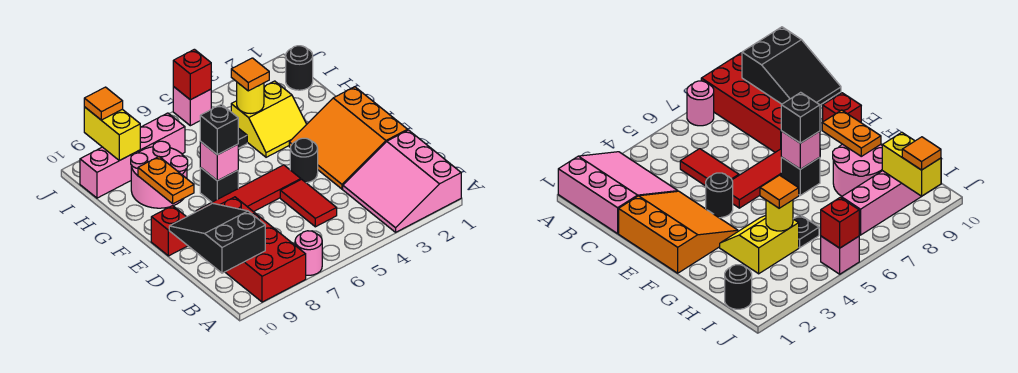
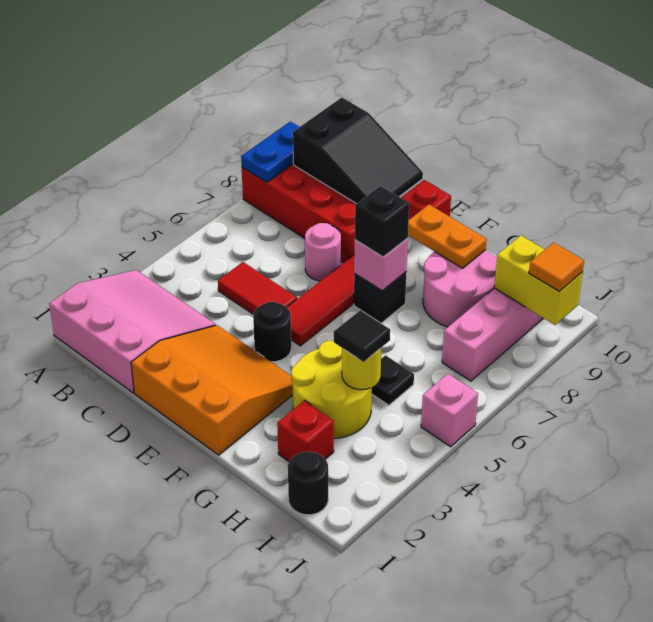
pink 1x1 round brick [295,231,322,275] -> pink 1x1 round brick moved to [305,223,341,281]
none -> blue 1x2 plate [241,122,299,182]
yellow 2x2 slope [231,81,307,157] -> yellow 2x2 round brick [291,341,372,438]
orange 1x1 tile [231,58,269,91] -> black 1x1 tile [334,310,390,362]
red 1x1 brick [173,49,211,100] -> red 1x1 brick moved to [277,400,334,462]

